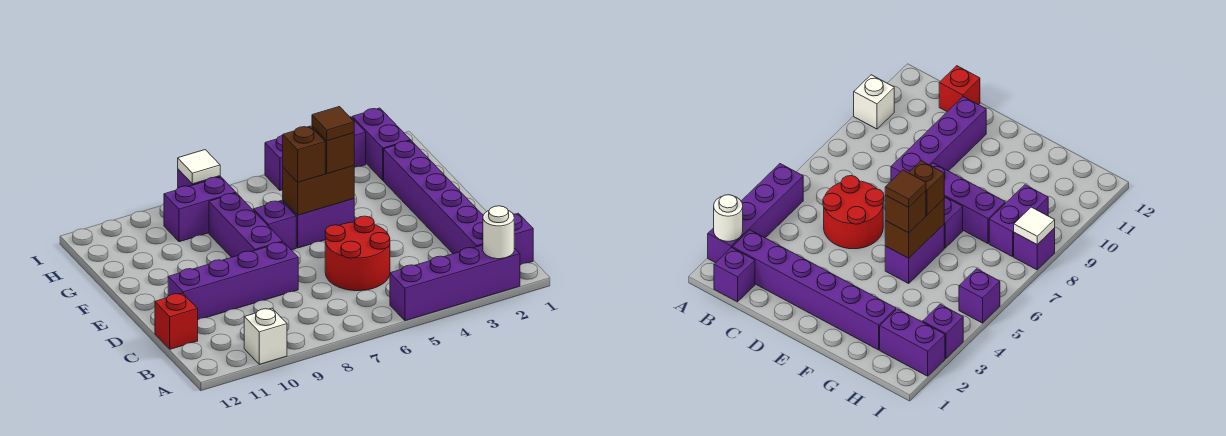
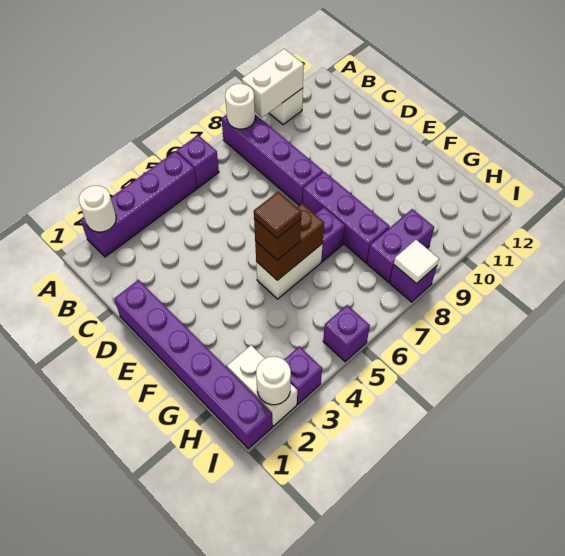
none -> white 1x1 round brick [225,84,255,129]
none -> white 1x2 brick [242,49,304,118]
purple 1x1 brick [513,213,533,265] -> purple 1x1 brick moved to [177,135,219,188]
purple 1x6 brick [384,141,483,254] -> purple 1x6 brick moved to [114,280,272,449]
red 2x2 round brick [325,216,390,291] -> none
red 1x1 brick [155,293,198,349] -> none
purple 1x4 brick [168,242,298,320] -> purple 1x4 brick turned to [221,114,323,206]
purple 1x2 brick [283,199,354,248] -> white 1x2 brick [256,244,323,299]
brown 1x1 brick [283,126,325,182] -> none
purple 1x2 brick [352,108,411,180] -> white 1x2 brick [227,345,297,426]
none -> white 1x1 round brick [256,357,291,405]

